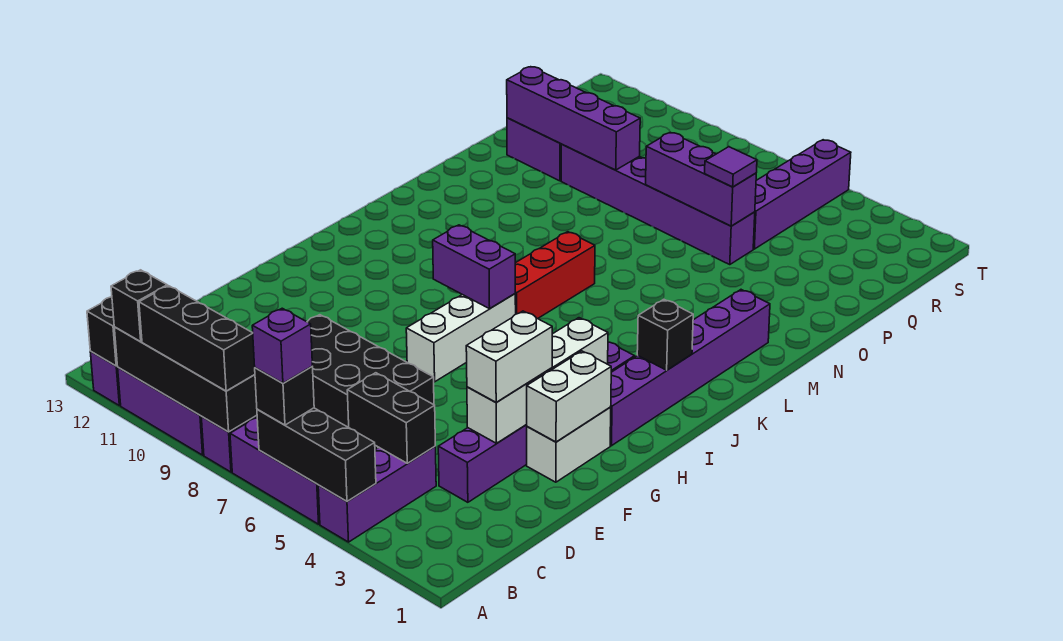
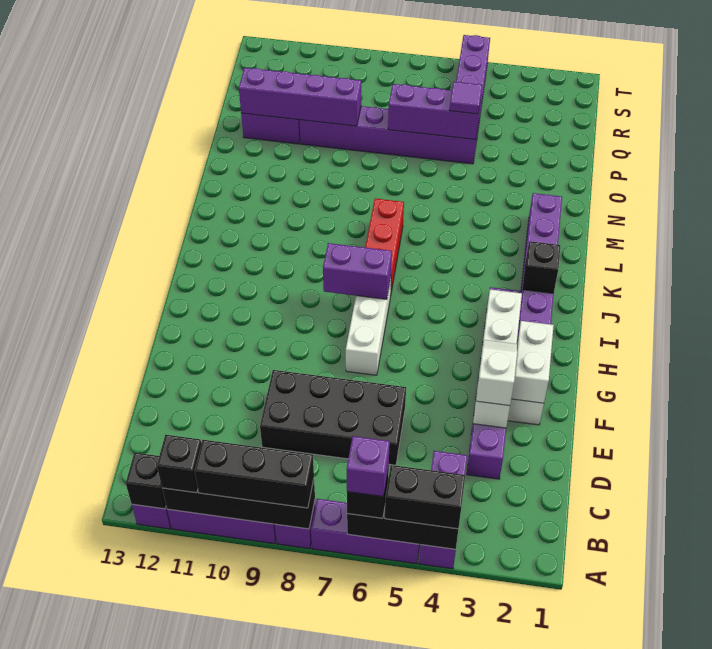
black 1x2 brick [347,373,435,463] -> black 1x2 brick moved to [385,465,465,529]
white 1x2 brick [466,311,552,402] -> white 1x2 slope [476,340,517,406]

